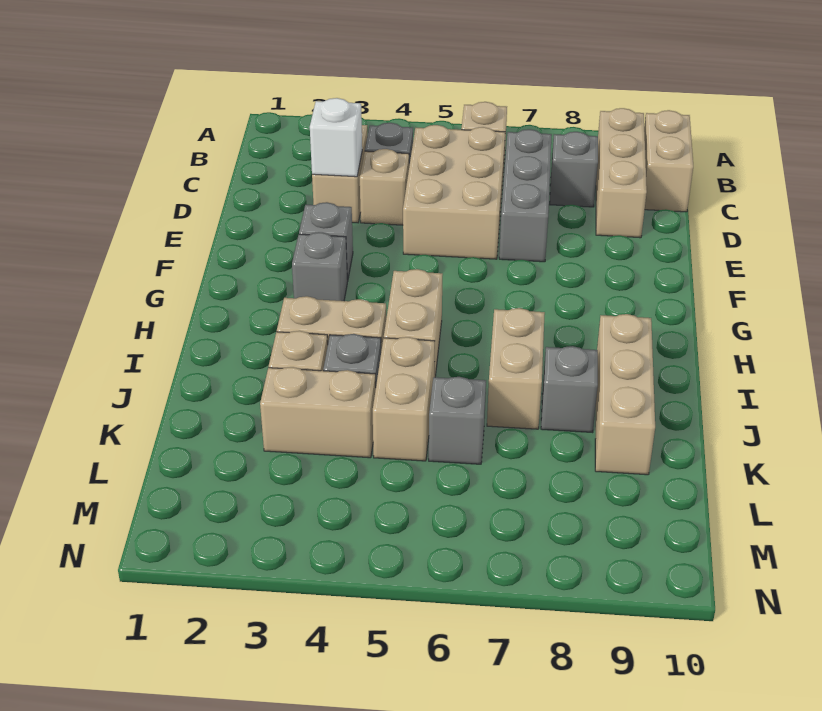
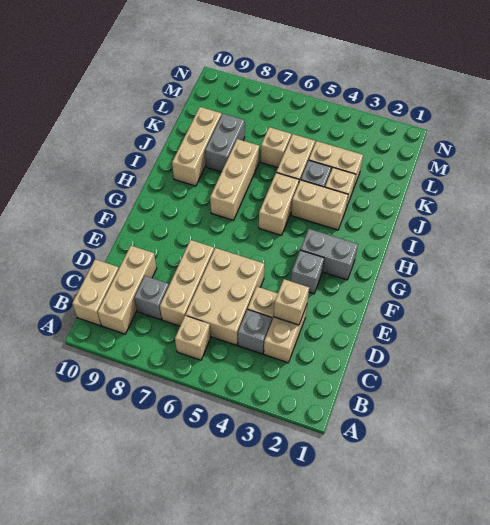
grey 1x3 brick [499,129,552,262] -> tan 1x3 brick [160,240,214,326]
white 1x1 brick [310,98,362,177] -> tan 1x1 brick [274,279,309,325]
grey 1x1 brick [292,232,347,301] -> grey 1x2 brick [300,229,358,280]
tan 1x2 brick [487,308,545,429] -> tan 1x3 brick [210,139,259,220]
grey 1x1 brick [541,346,598,433] -> grey 1x2 brick [205,114,245,172]
grey 1x1 brick [429,377,486,464] -> tan 1x1 brick [261,127,291,168]

